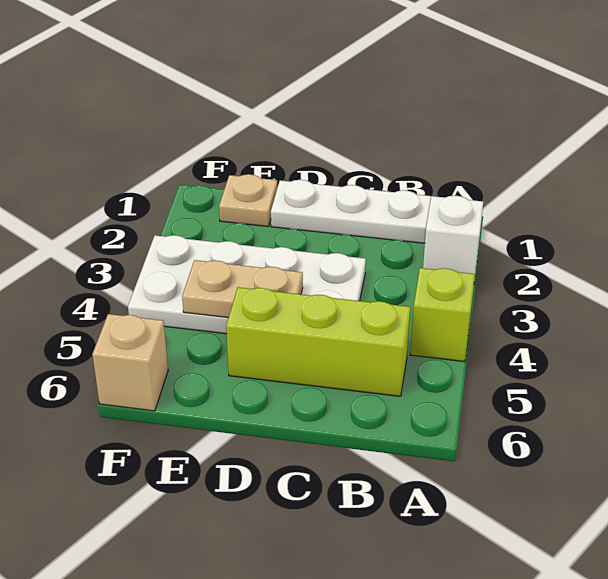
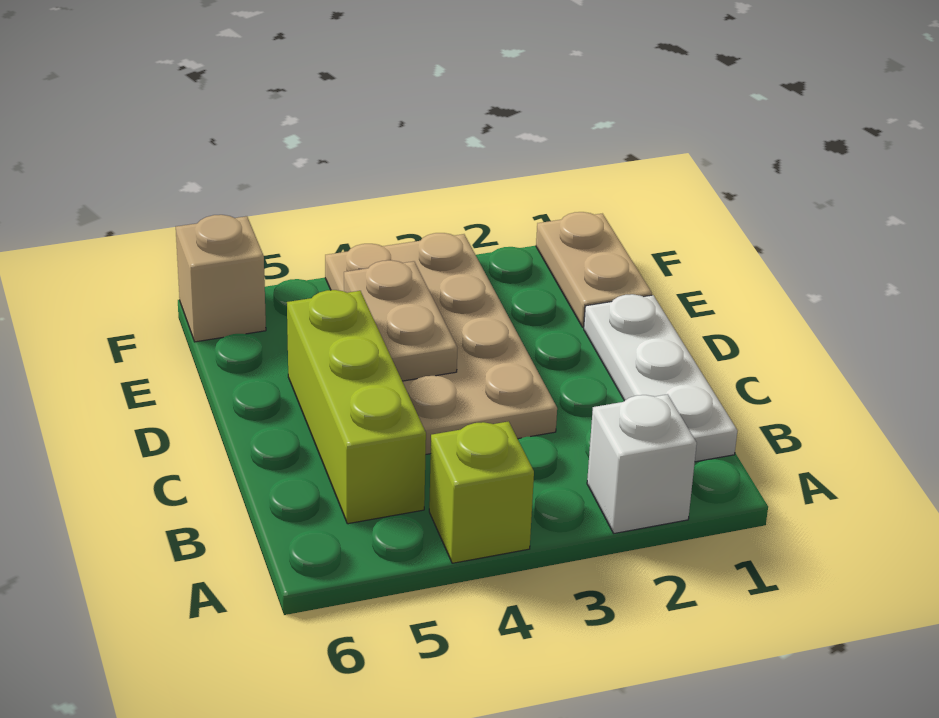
white 2x4 plate [128,235,366,334] -> tan 2x4 plate [325,233,557,454]
tan 1x1 plate [219,174,277,226] -> tan 1x2 plate [536,212,652,327]

